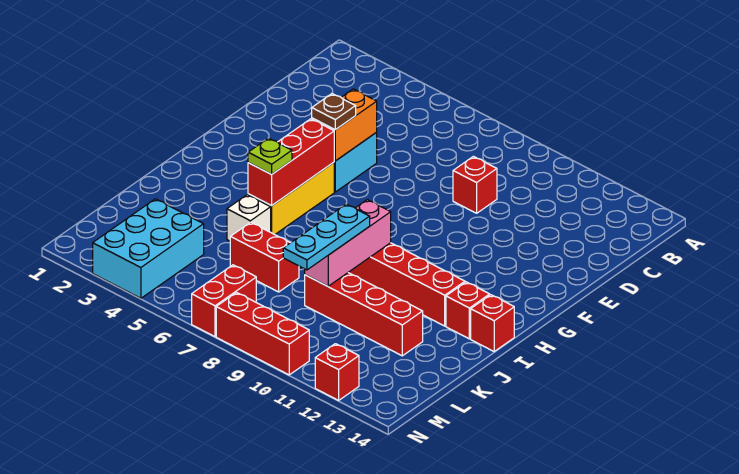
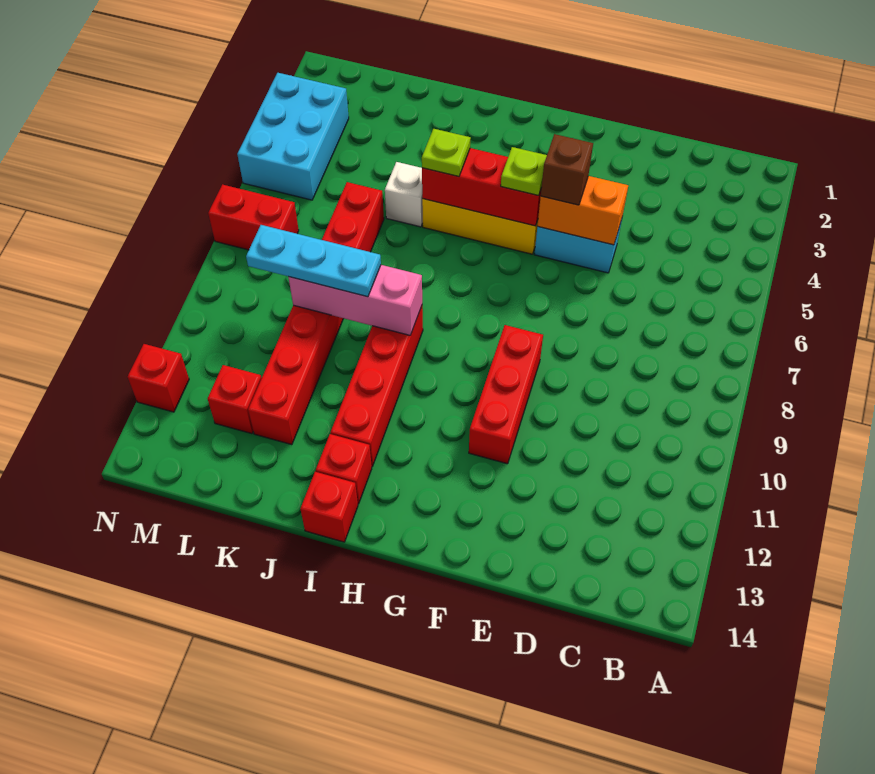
red 1x1 brick [453,156,497,213] -> red 1x1 brick moved to [208,365,262,434]
brown 1x1 plate [312,94,356,130] -> brown 1x1 brick [541,134,593,205]
none -> lime 1x1 plate [501,147,547,195]
cyan 2x3 brick [93,199,204,298] -> cyan 2x3 brick turned to [237,73,349,200]
red 1x3 brick [216,293,309,375] -> red 1x3 brick moved to [469,325,543,464]

